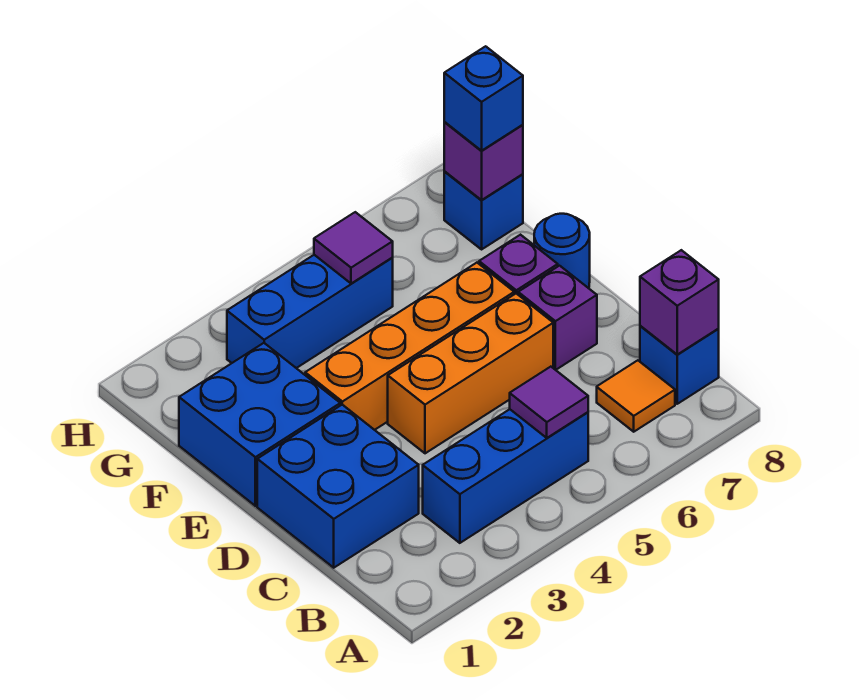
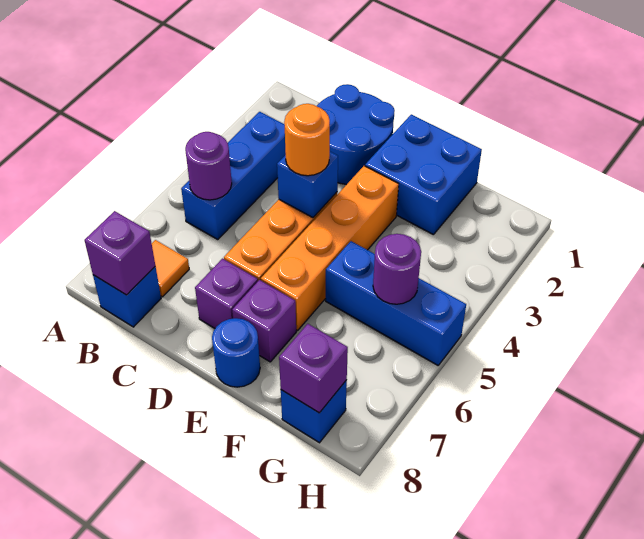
purple 1x1 tile [510,367,588,438] -> purple 1x1 round brick [185,132,232,200]
blue 2x2 brick [257,405,419,568] -> blue 2x2 round brick [317,84,395,185]
none -> orange 1x1 round brick [284,104,330,176]
blue 1x3 brick [227,255,393,368] -> blue 1x3 brick turned to [326,241,466,365]
purple 1x1 tile [314,212,393,284] -> purple 1x1 round brick [373,234,421,304]
blue 1x1 brick [444,46,523,151] -> blue 1x1 brick moved to [277,152,338,218]

